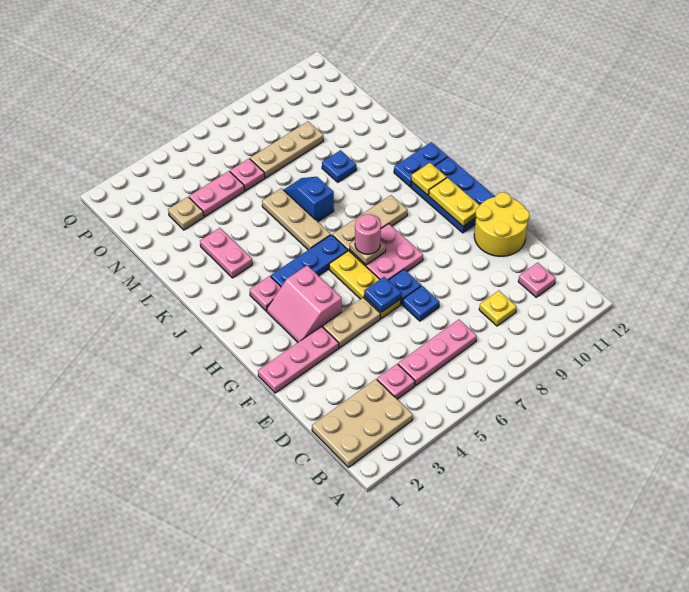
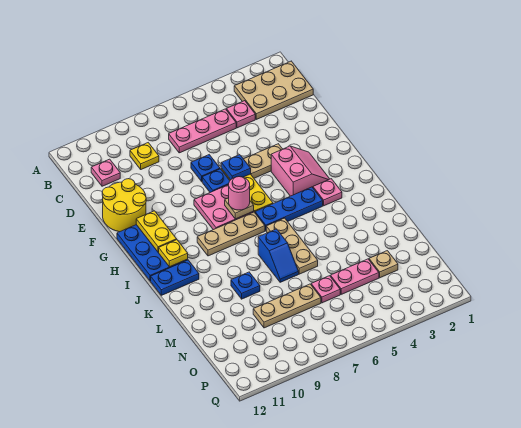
pink 1x3 plate [258,326,339,393] -> none
pink 1x2 plate [200,228,252,278] -> none

